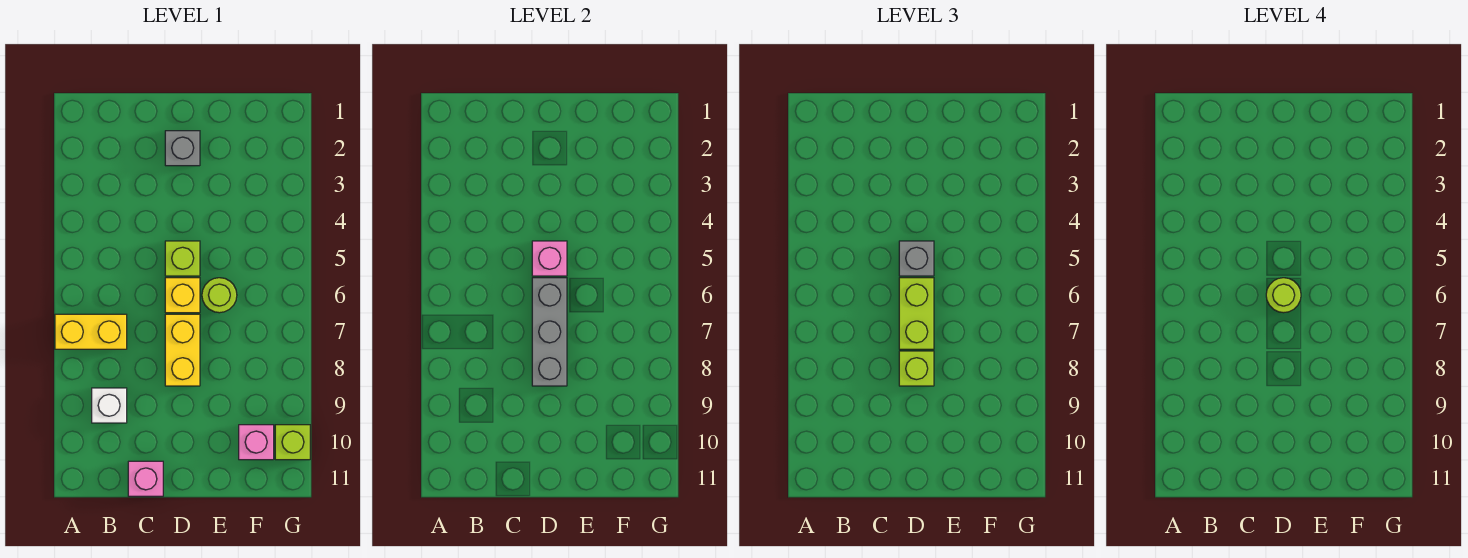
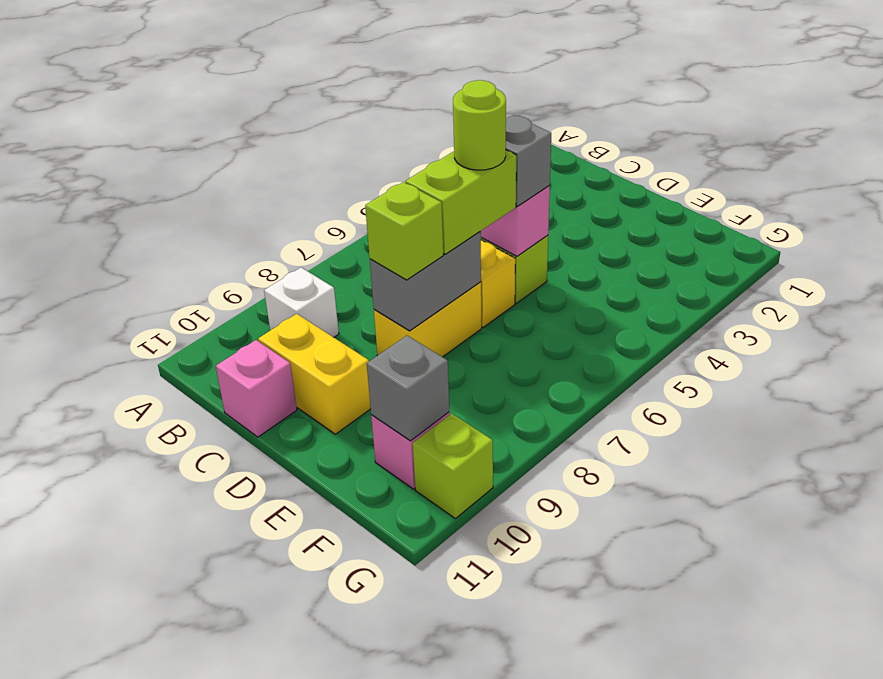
yellow 1x2 brick [55,314,127,349] -> yellow 1x2 brick moved to [258,314,371,434]
grey 1x1 brick [165,131,200,166] -> grey 1x1 brick moved to [367,336,449,441]
grey 1x3 brick [532,278,567,386] -> grey 1x2 brick [370,232,481,331]
lime 1x1 round brick [202,278,237,313] -> none

